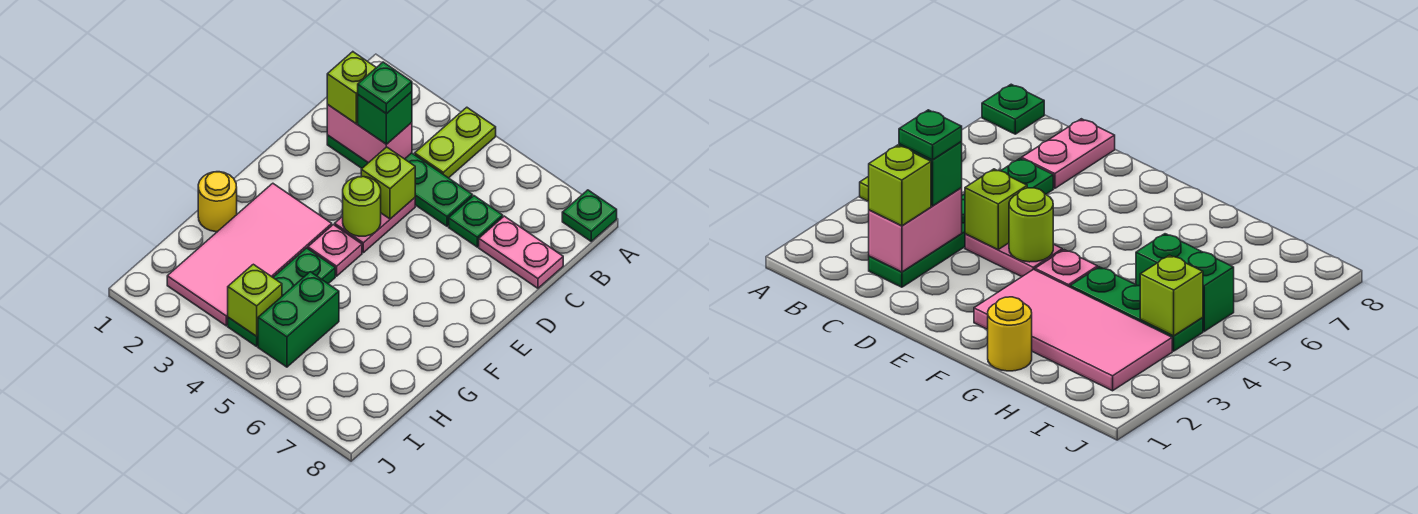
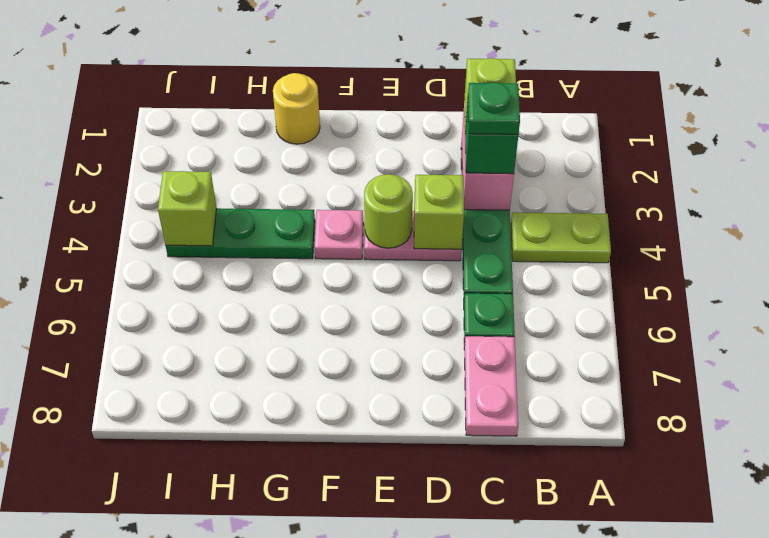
green 1x1 plate [562,190,617,241] -> none
pink 2x4 tile [167,183,332,326] -> none
green 1x2 brick [258,272,339,367] -> none

